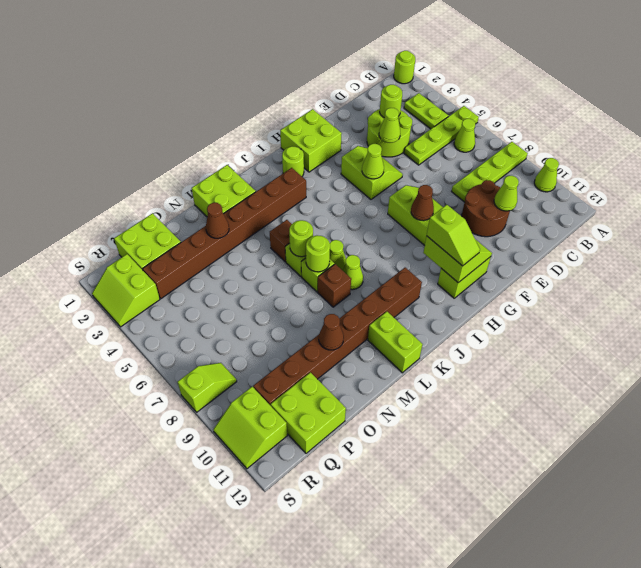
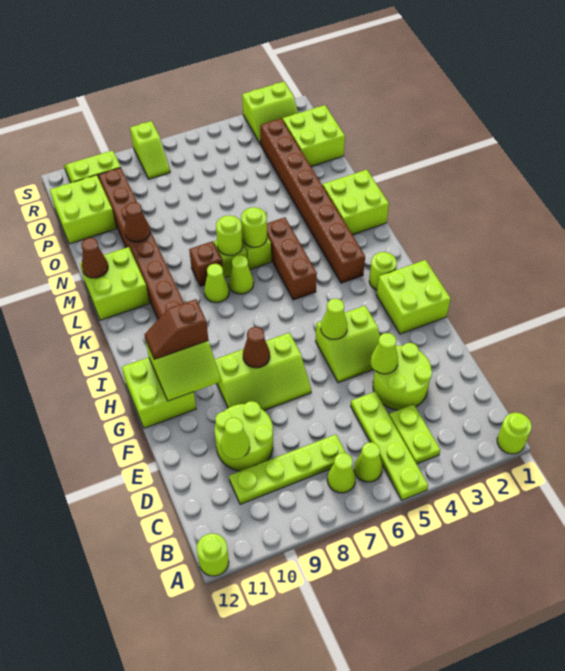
lime 1x4 plate [451,142,528,202] -> lime 1x4 plate turned to [229,434,346,504]
lime 1x1 cone [534,158,559,192] -> lime 1x1 cone moved to [327,453,356,493]
lime 1x2 plate [404,93,448,129] -> lime 1x2 plate turned to [389,404,440,464]
lime 1x1 round brick [380,85,402,118] -> lime 1x1 round brick moved to [197,533,229,576]
brown 2x2 round brick [462,180,510,237] -> lime 2x2 round brick [215,401,273,471]
lime 1x2 brick [438,257,491,298] -> lime 2x2 brick [122,357,196,428]
lime 1x2 slope [427,205,480,266] -> brown 1x2 slope [144,299,208,359]
brown 1x1 brick [270,220,292,262] -> brown 1x3 brick [267,218,317,300]
lime 1x2 brick [368,312,423,373] -> lime 2x2 brick [80,247,149,320]
brown 1x1 cone [206,203,229,238] -> brown 1x1 cone moved to [81,238,108,278]
lime 2x2 slope [92,254,160,327] -> lime 2x2 slope turned to [242,82,298,144]

